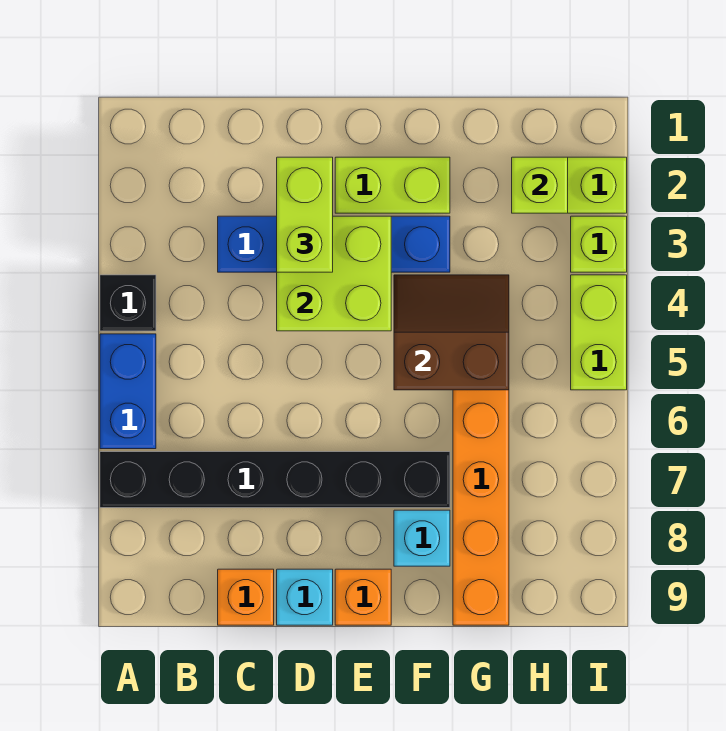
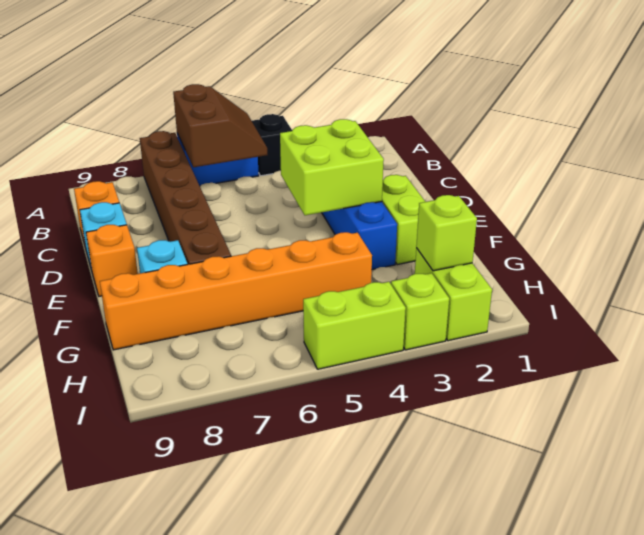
black 1x6 brick [100,452,450,508] -> brown 1x6 brick [140,131,231,264]
lime 1x2 brick [277,157,333,272] -> none
brown 2x2 slope [394,275,509,390] -> brown 2x2 slope moved to [173,84,268,167]

